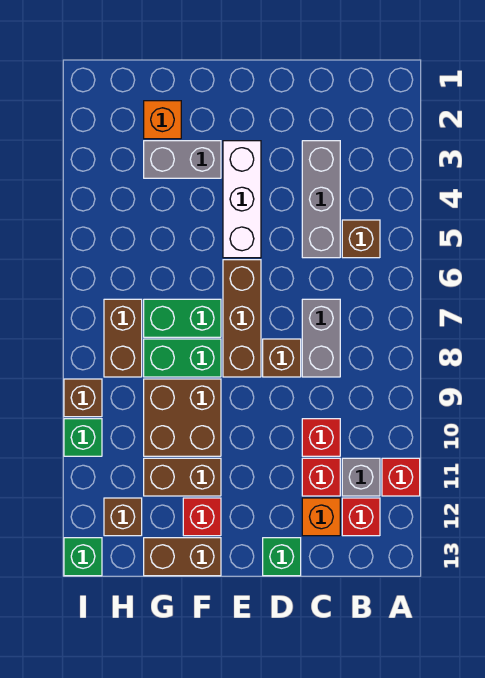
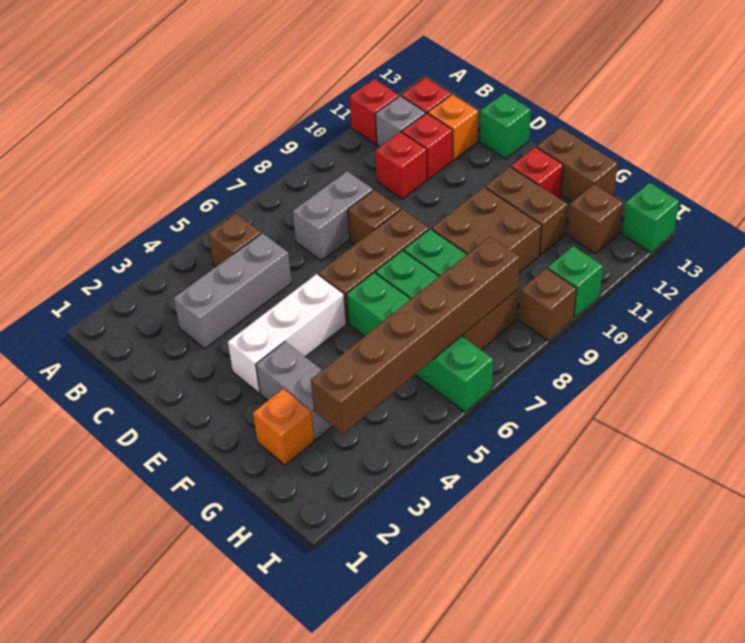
none -> green 1x4 brick [347,273,493,412]
none -> brown 1x6 brick [311,237,520,434]

